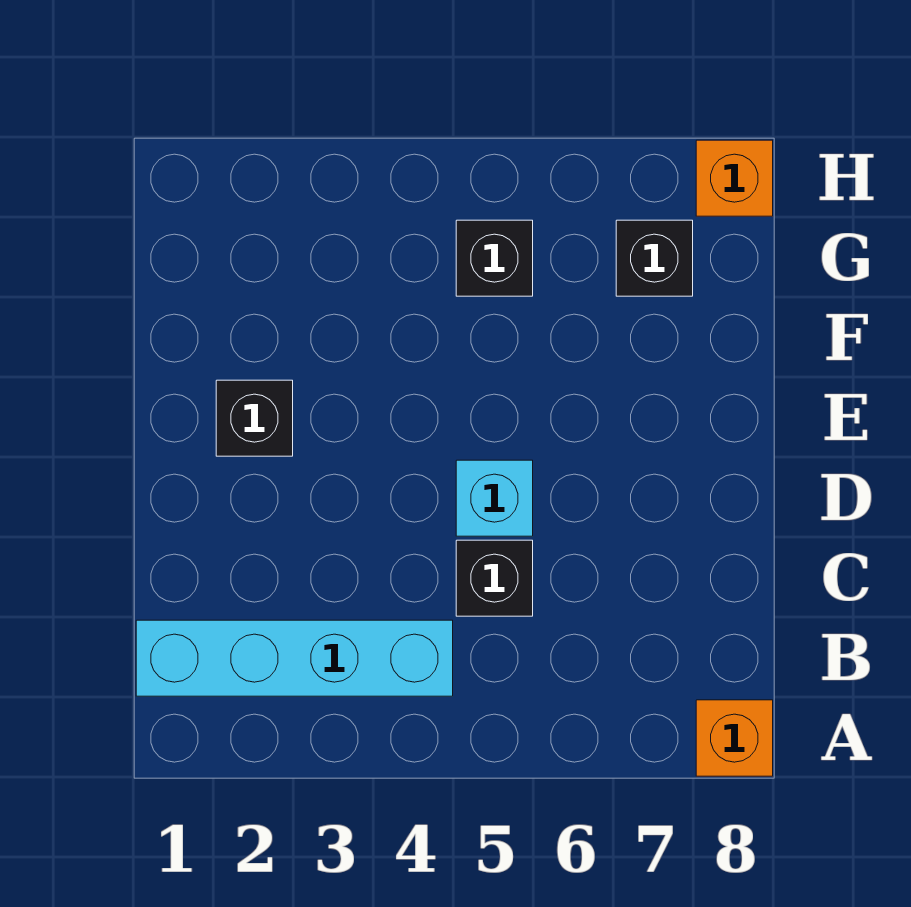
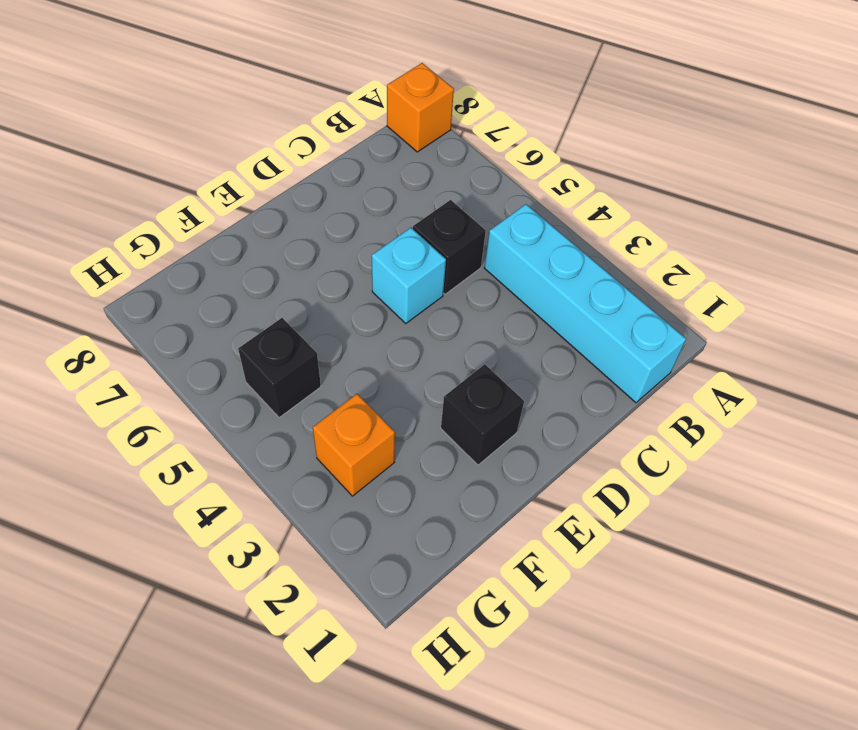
black 1x1 brick [616,220,693,296] -> none
orange 1x1 brick [696,140,773,216] -> orange 1x1 brick moved to [313,394,395,496]

